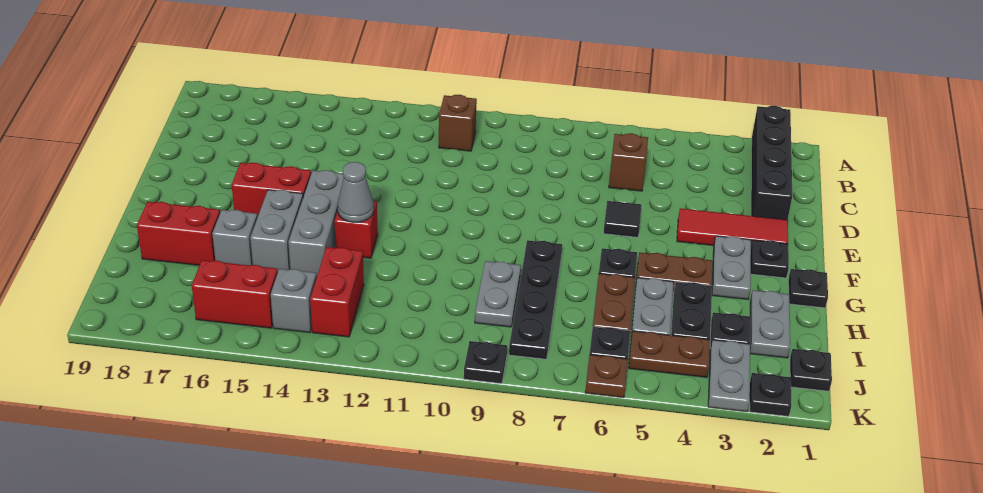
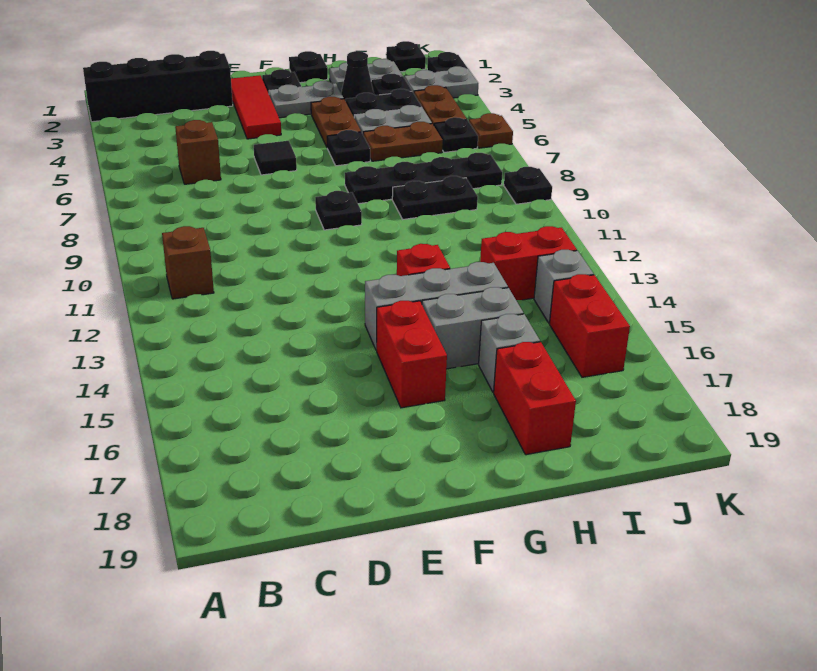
none -> black 1x1 plate [315,191,362,230]
grey 1x1 cone [338,162,374,222] -> none
none -> black 1x1 cone [341,51,374,101]
grey 1x2 plate [475,261,521,327] -> black 1x2 plate [392,176,478,219]

